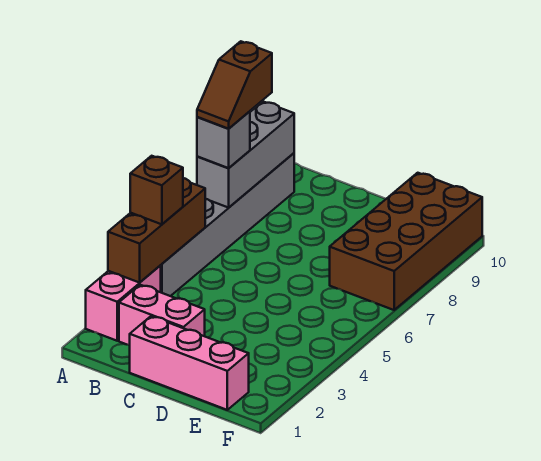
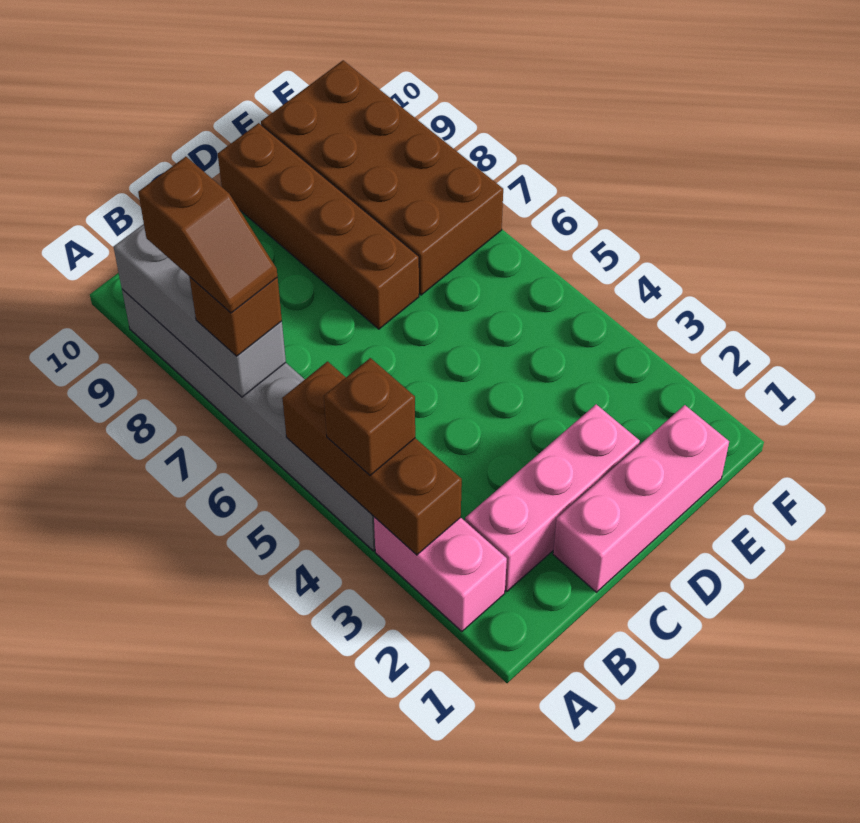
grey 1x1 brick [197,111,250,168] -> brown 1x1 brick [190,277,282,356]
pink 1x2 brick [119,285,205,345] -> pink 1x3 brick [465,404,640,592]
none -> brown 1x4 brick [218,123,419,329]

